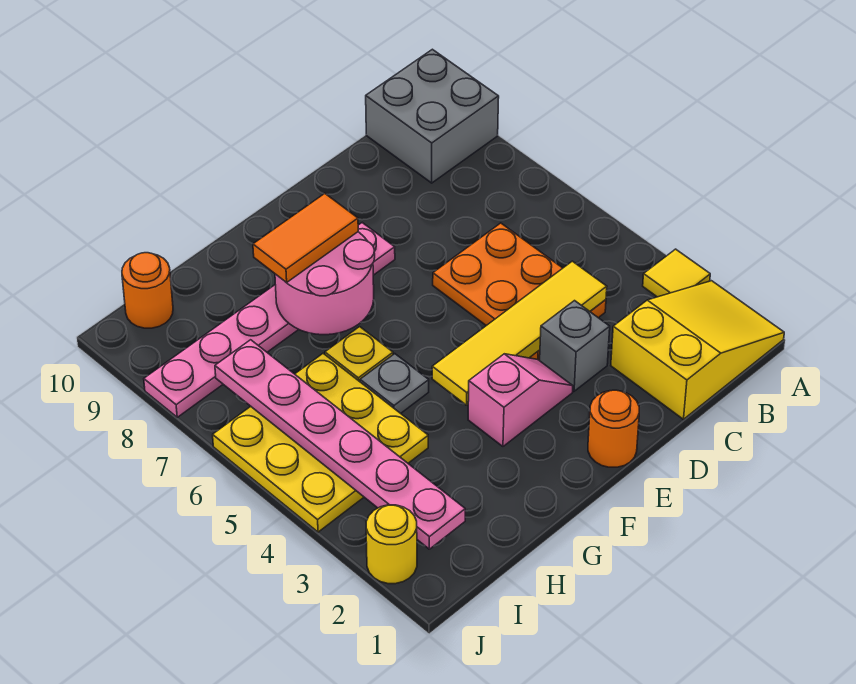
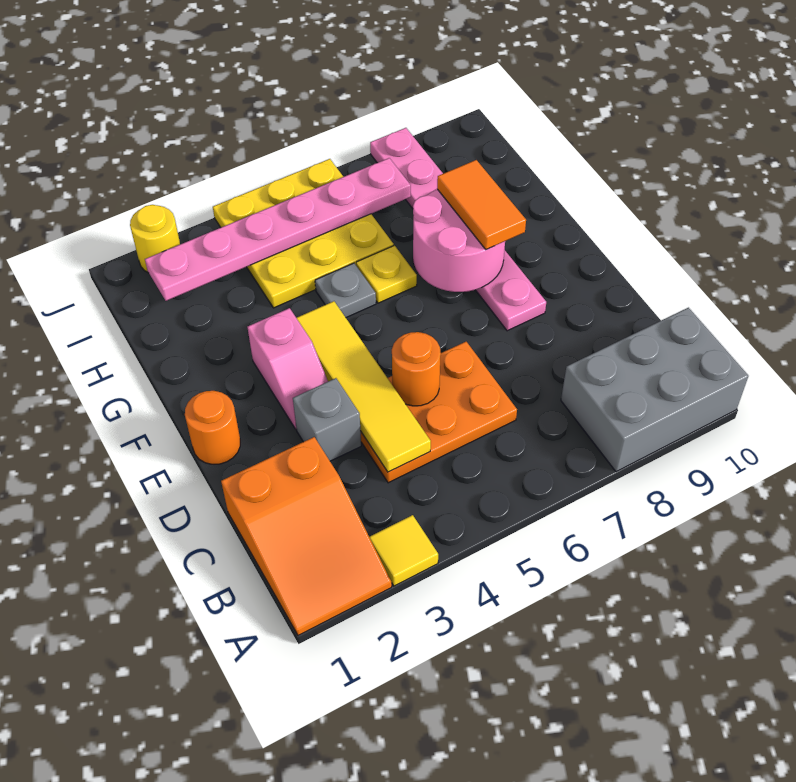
yellow 2x3 slope [611,281,784,419] -> orange 2x3 slope [221,437,392,635]
grey 2x2 brick [366,49,499,183] -> grey 2x3 brick [561,308,748,472]
orange 1x1 round brick [122,253,173,328] -> orange 1x1 round brick moved to [392,332,441,406]

